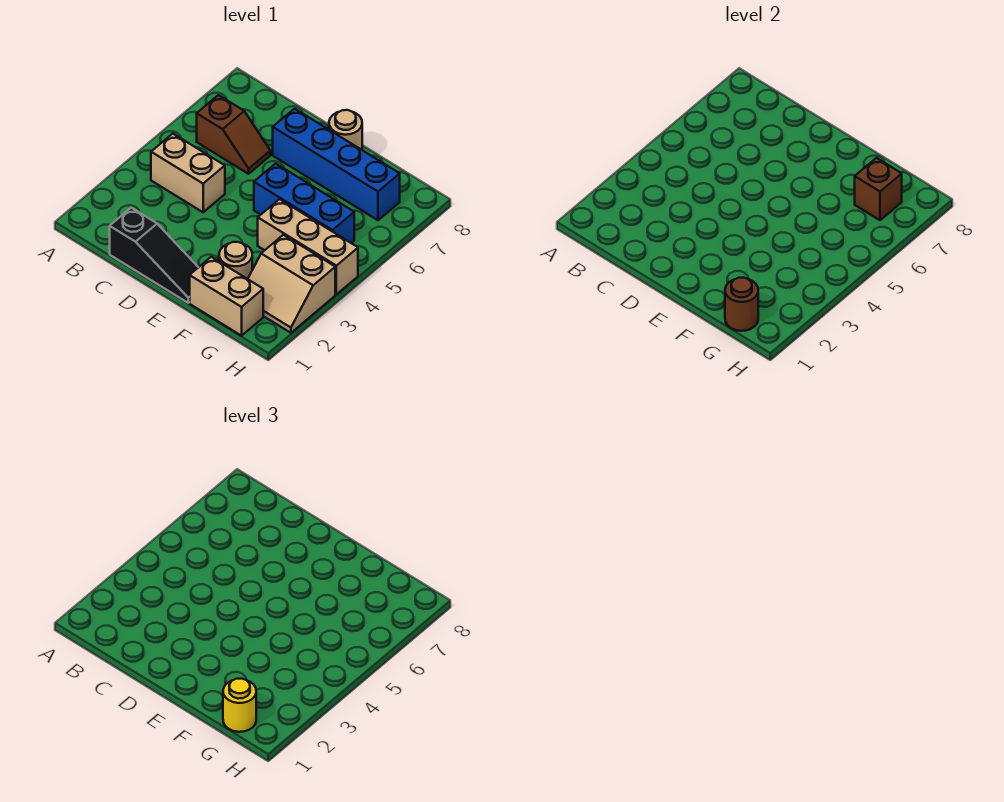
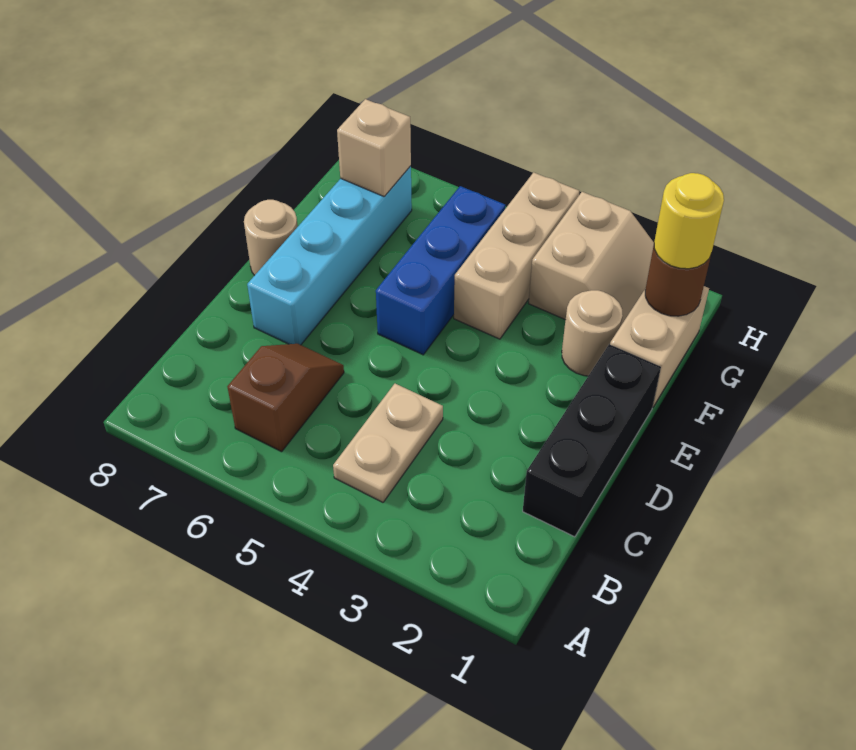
tan 1x2 brick [151,134,225,212] -> tan 1x2 plate [333,384,443,502]
black 1x3 slope [110,208,198,303] -> black 1x3 brick [523,344,661,537]
blue 1x4 brick [273,109,400,220] -> cyan 1x4 brick [247,166,412,345]
brown 1x1 brick [855,158,902,220] -> tan 1x1 brick [337,99,411,197]

